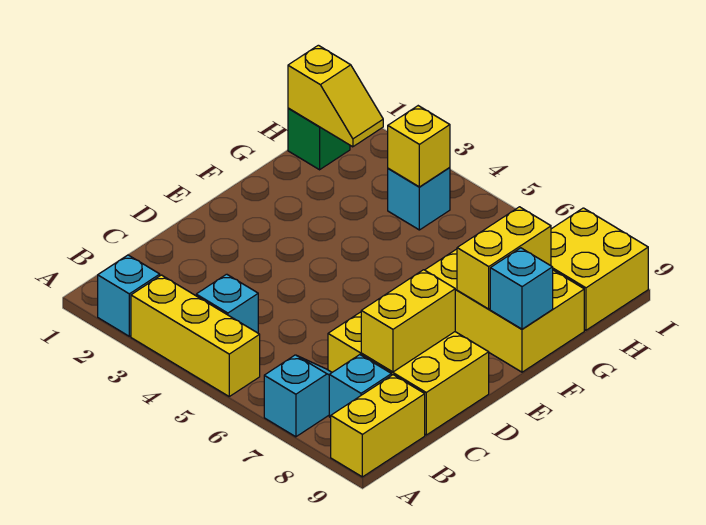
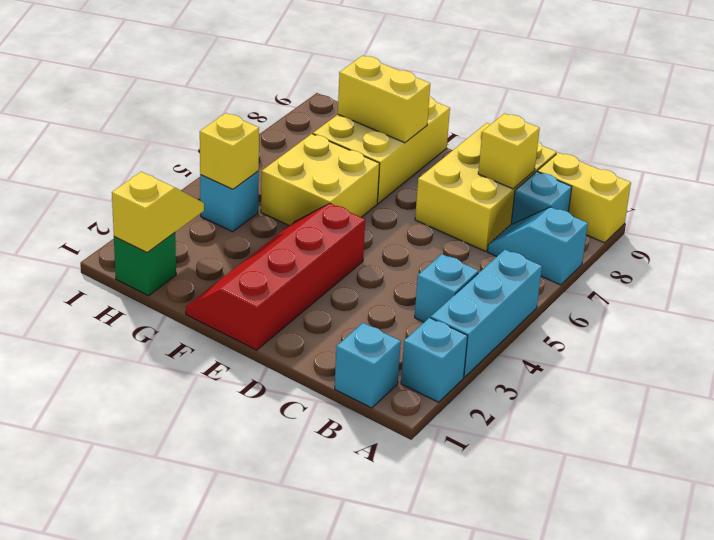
yellow 1x3 brick [131,275,260,396] -> cyan 1x3 brick [431,250,542,377]
yellow 1x2 brick [361,270,455,372] -> yellow 1x1 brick [478,114,540,189]
none -> red 2x4 slope [186,204,365,350]
cyan 1x1 brick [490,248,553,329] -> cyan 1x1 brick moved to [335,323,401,408]
yellow 2x2 brick [551,208,648,330] -> yellow 2x2 brick moved to [261,134,380,225]

